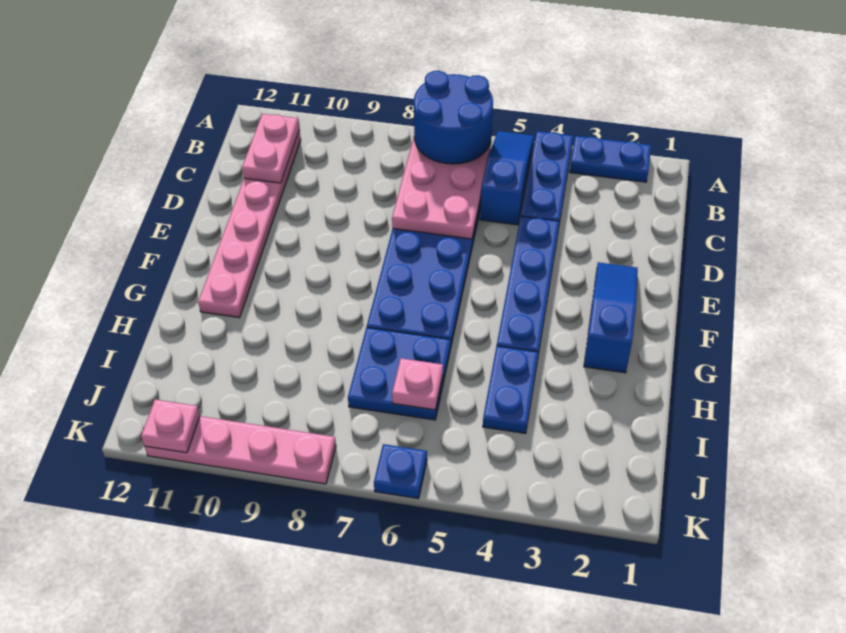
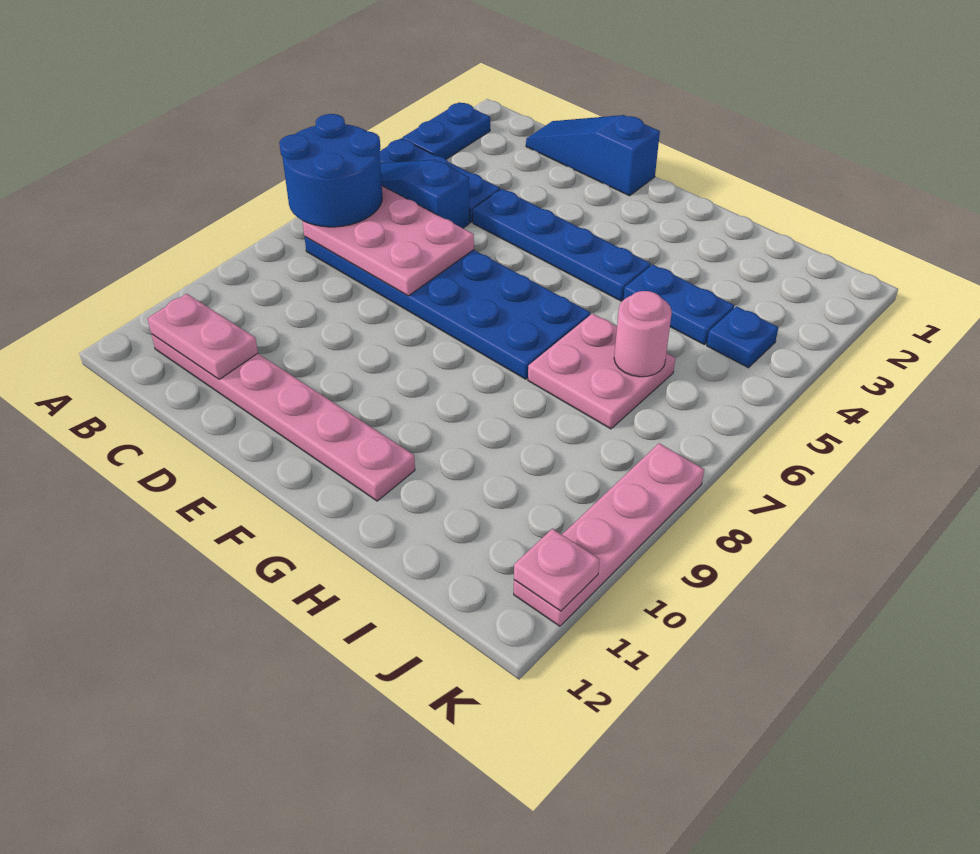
blue 1x3 slope [584,262,638,373] -> blue 1x3 slope moved to [526,115,660,196]
blue 2x2 plate [348,328,451,420] -> pink 2x2 plate [528,314,675,429]
pink 1x1 plate [392,358,443,410] -> pink 1x1 round brick [614,291,672,377]
blue 1x1 plate [374,444,427,499] -> blue 1x1 plate moved to [707,306,778,368]

